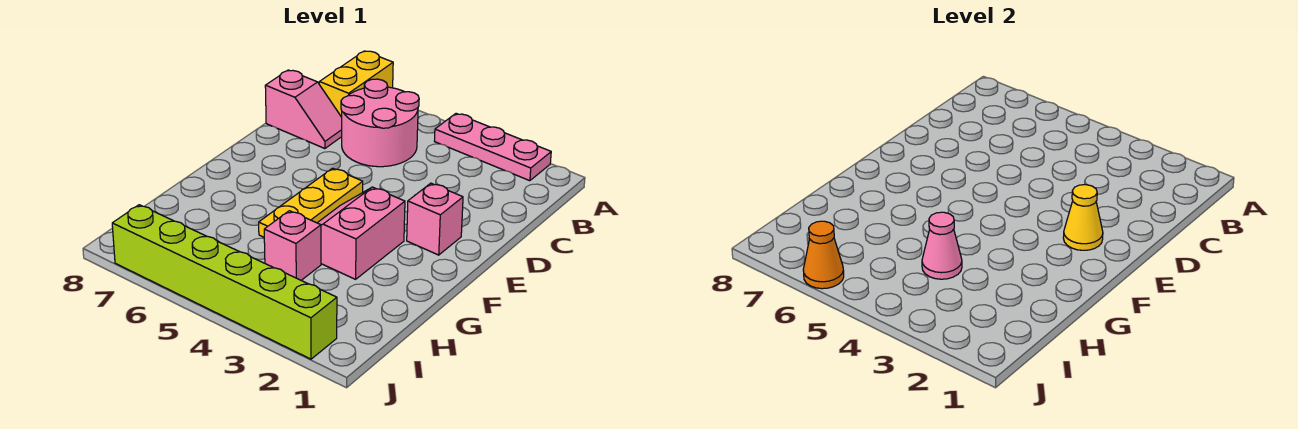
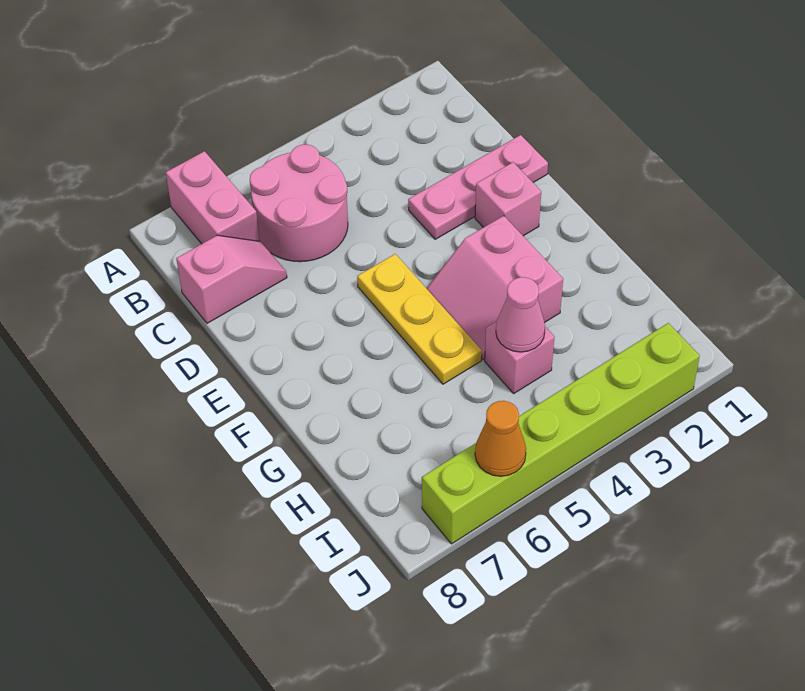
pink 1x3 plate [435,114,551,181] -> pink 1x3 plate moved to [408,135,548,239]
yellow 1x2 brick [319,51,393,117] -> pink 1x2 brick [166,151,260,244]
yellow 1x1 cone [1063,185,1103,250] -> none

